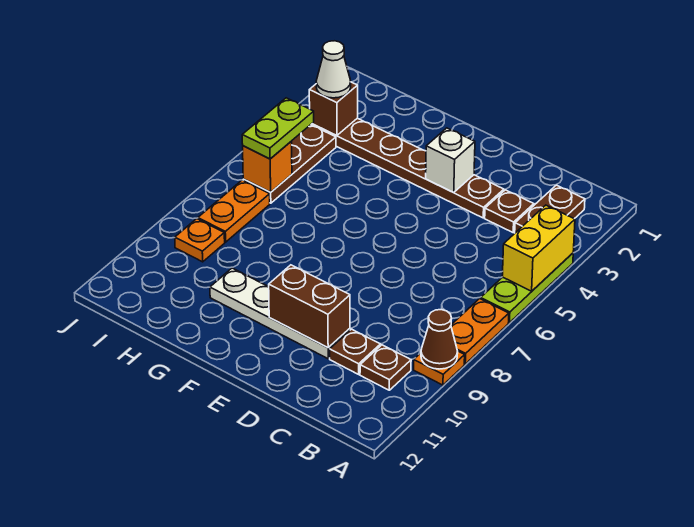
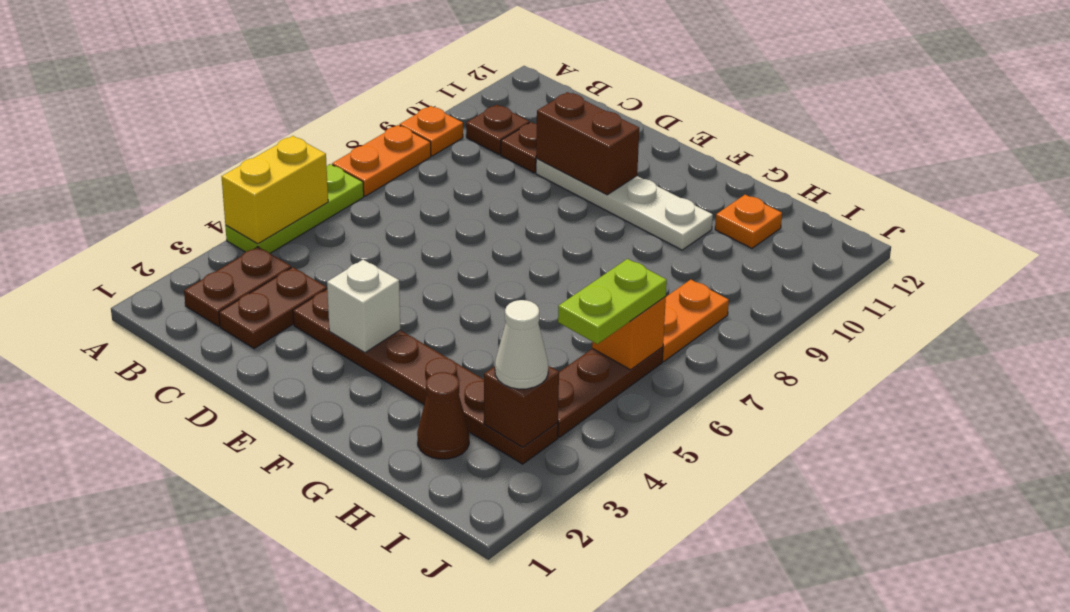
brown 1x1 cone [421,310,458,369] -> brown 1x1 cone moved to [417,372,469,459]
brown 1x1 plate [485,190,534,232] -> brown 1x2 plate [219,267,327,349]
orange 1x1 plate [175,219,225,262] -> orange 1x1 plate moved to [715,195,782,248]

